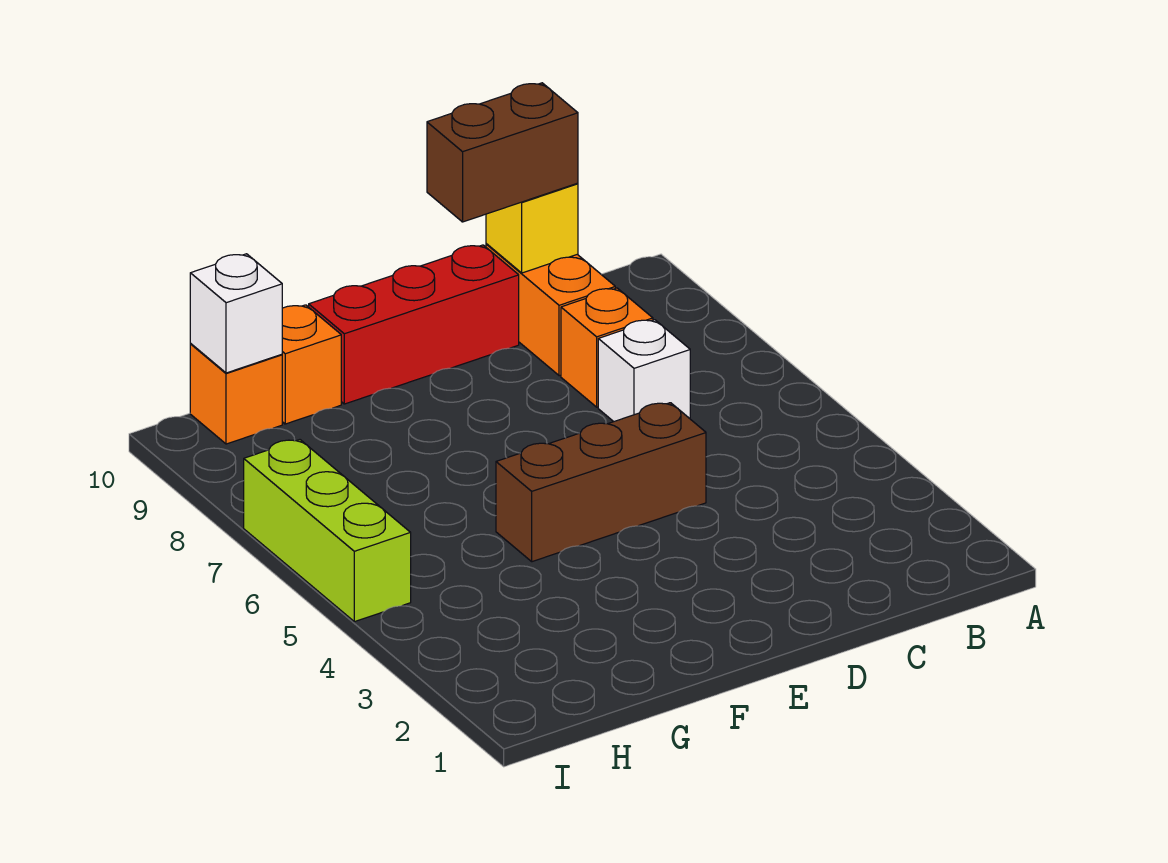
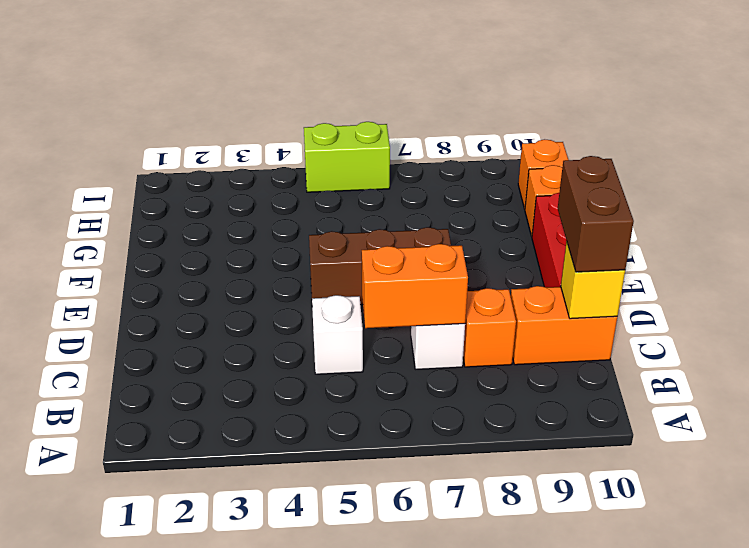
none -> orange 1x2 brick [362,244,468,328]
brown 1x3 brick [496,403,706,562] -> brown 1x3 brick turned to [309,227,451,305]
white 1x1 brick [190,254,282,373] -> white 1x1 brick moved to [312,295,363,374]
lime 1x3 brick [244,440,411,622] -> lime 1x2 brick [304,122,390,192]

